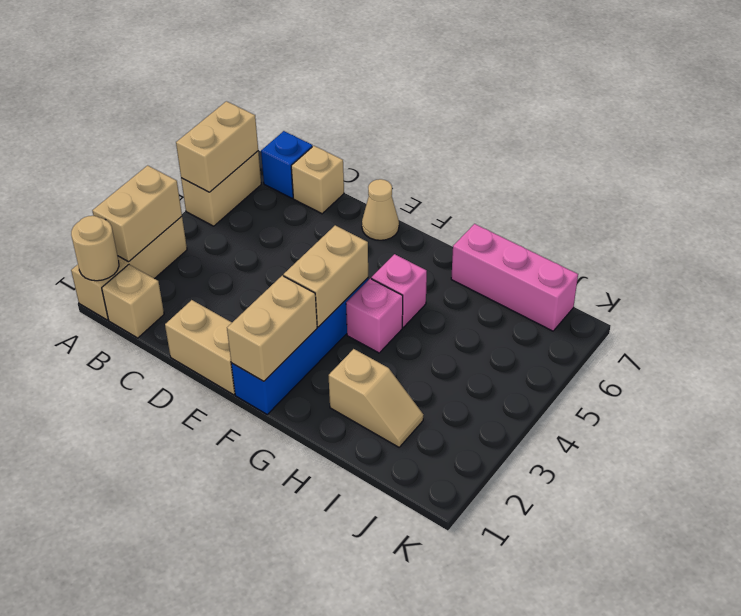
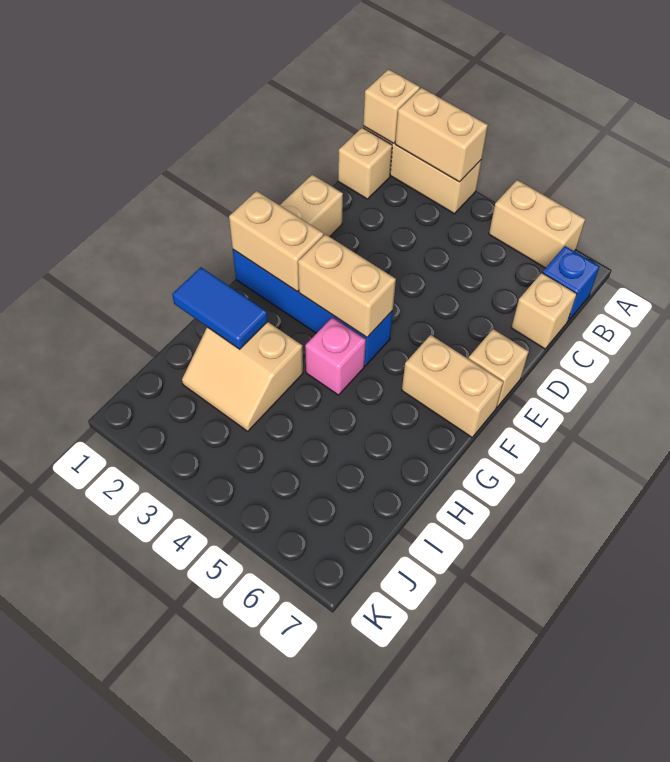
tan 1x1 round brick [71,216,119,281] -> tan 1x1 brick [363,69,420,143]
tan 1x2 brick [176,101,258,192] -> tan 1x2 brick moved to [402,335,503,437]
tan 1x1 cone [362,179,399,240] -> tan 1x1 brick [468,329,529,407]
pink 1x1 brick [371,254,427,327] -> none
none -> blue 1x2 tile [172,267,268,349]
tan 1x2 slope [328,349,424,447] -> tan 2x2 slope [182,322,303,431]
pink 1x3 brick [451,224,578,331] -> none

